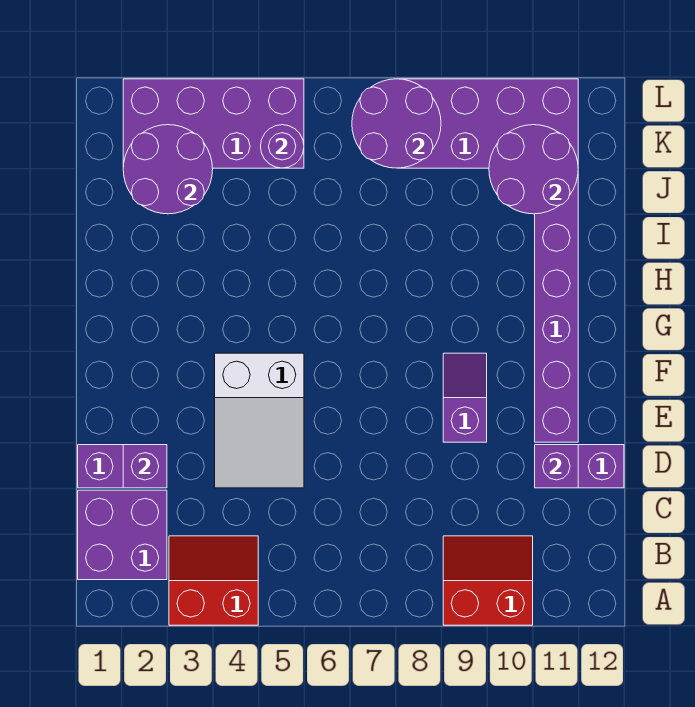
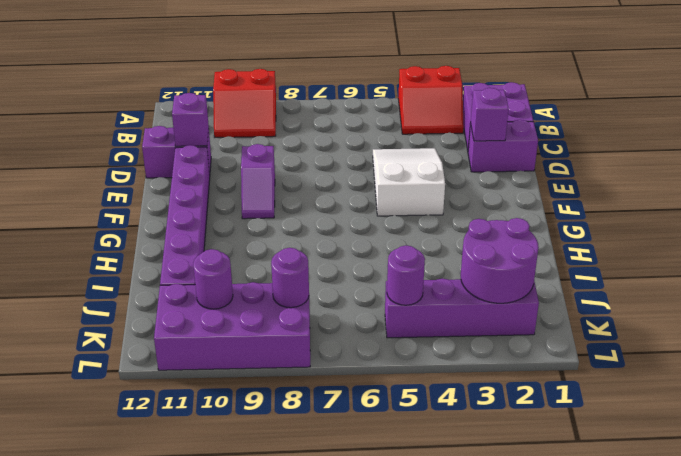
purple 2x2 round brick [489,125,578,214] -> purple 1x1 round brick [193,249,233,309]
purple 2x4 brick [123,79,304,168] -> purple 1x4 brick [385,279,539,338]
purple 2x2 round brick [352,79,441,168] -> purple 1x1 round brick [271,248,309,308]

